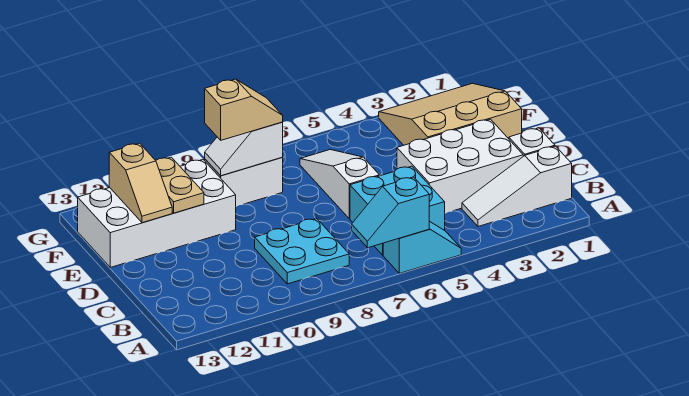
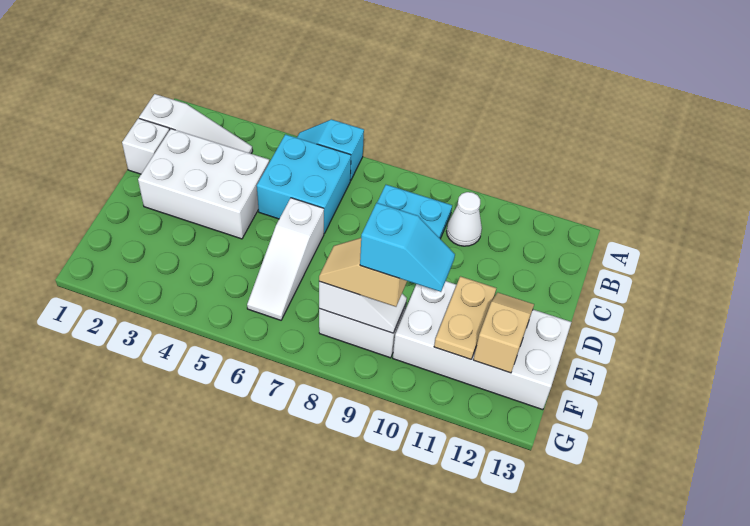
cyan 1x2 slope [352,177,429,248] -> cyan 1x2 slope moved to [360,203,455,292]
none -> white 1x1 cone [446,192,482,246]
tan 3x3 slope [379,83,522,145] -> none

